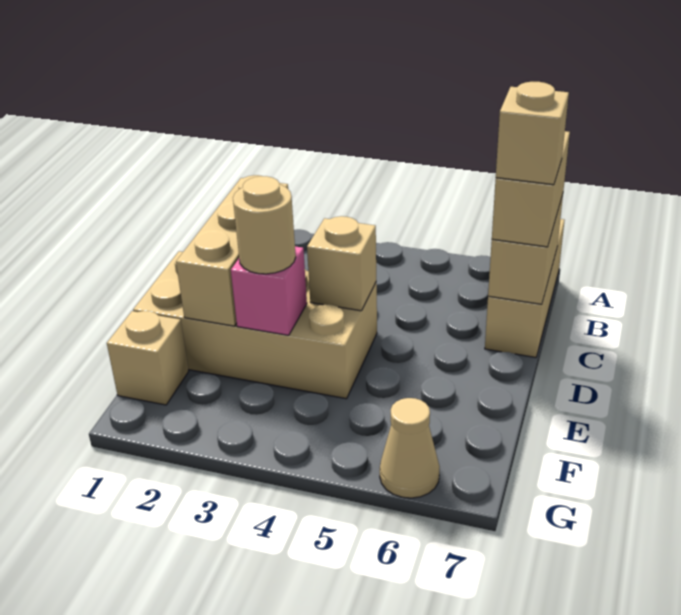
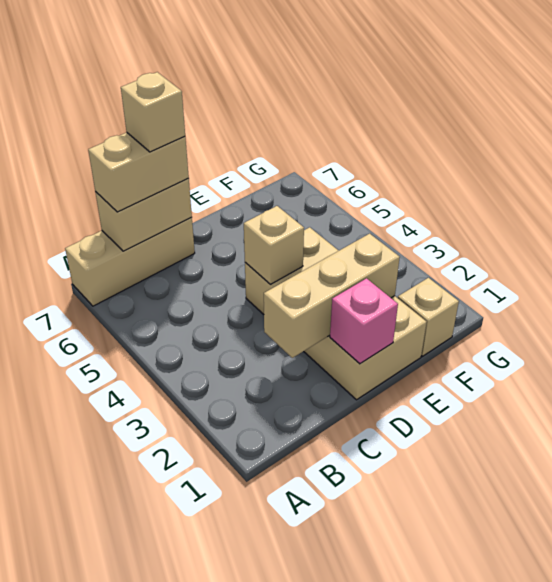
pink 1x1 brick [231,246,307,335] -> pink 1x1 brick moved to [330,278,398,364]
tan 1x1 round brick [233,176,296,274] -> none
tan 1x1 cone [380,398,440,498] -> none

